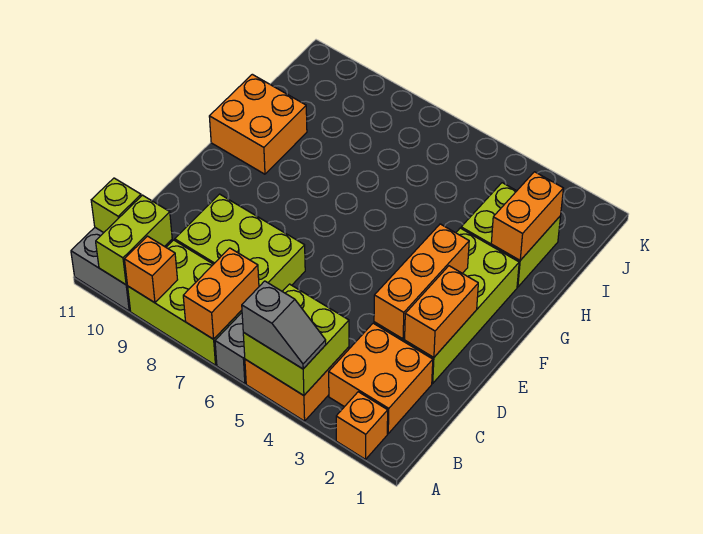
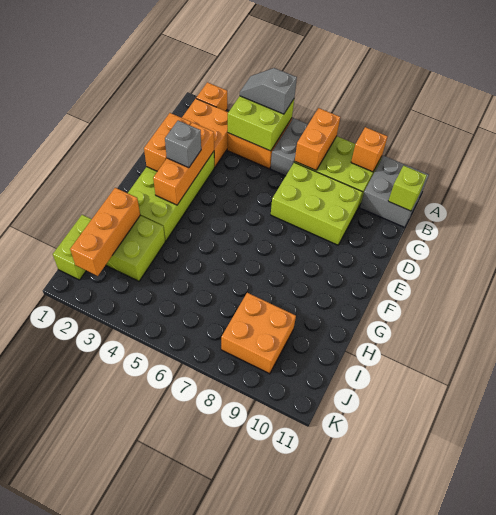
lime 1x2 brick [96,195,172,285] -> lime 1x2 brick moved to [53,215,92,280]
none -> grey 1x1 brick [165,120,201,168]
orange 2x2 brick [209,74,307,174] -> orange 2x2 brick moved to [221,293,296,374]
orange 1x2 brick [491,172,563,260] -> orange 1x3 brick [70,188,140,276]

